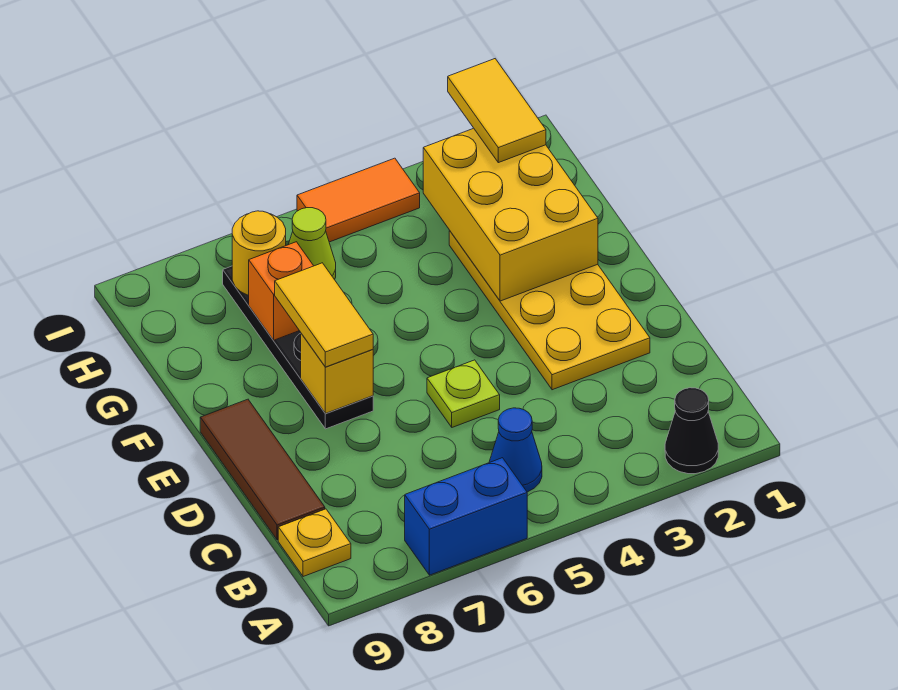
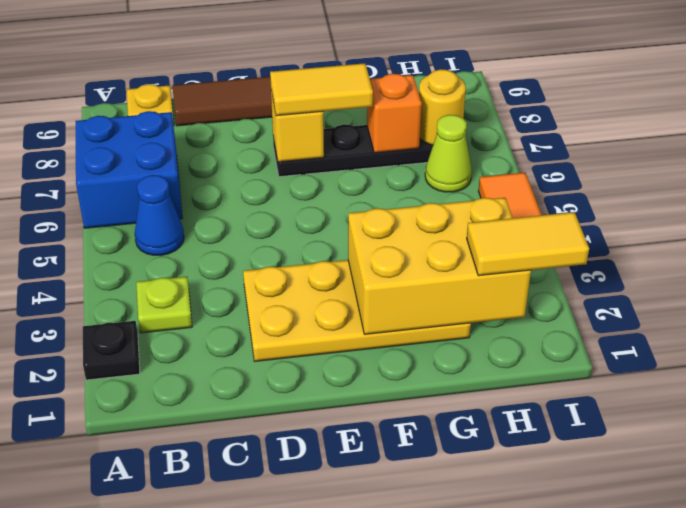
black 1x1 cone [665,388,718,474] -> black 1x1 plate [83,321,140,380]
blue 1x2 brick [405,458,527,575] -> blue 2x2 brick [76,111,182,228]
lime 1x1 plate [427,360,500,427] -> lime 1x1 plate moved to [136,277,192,333]

